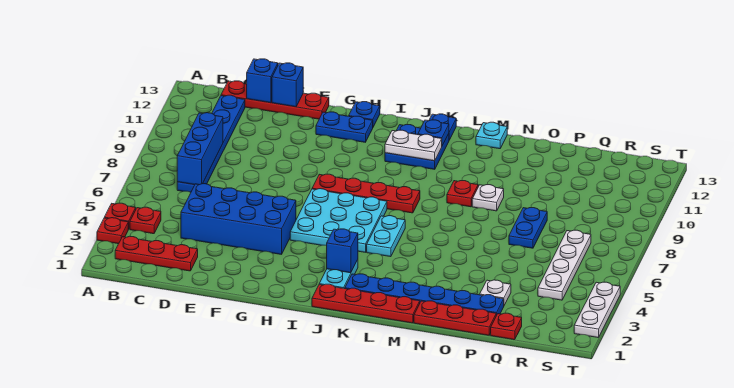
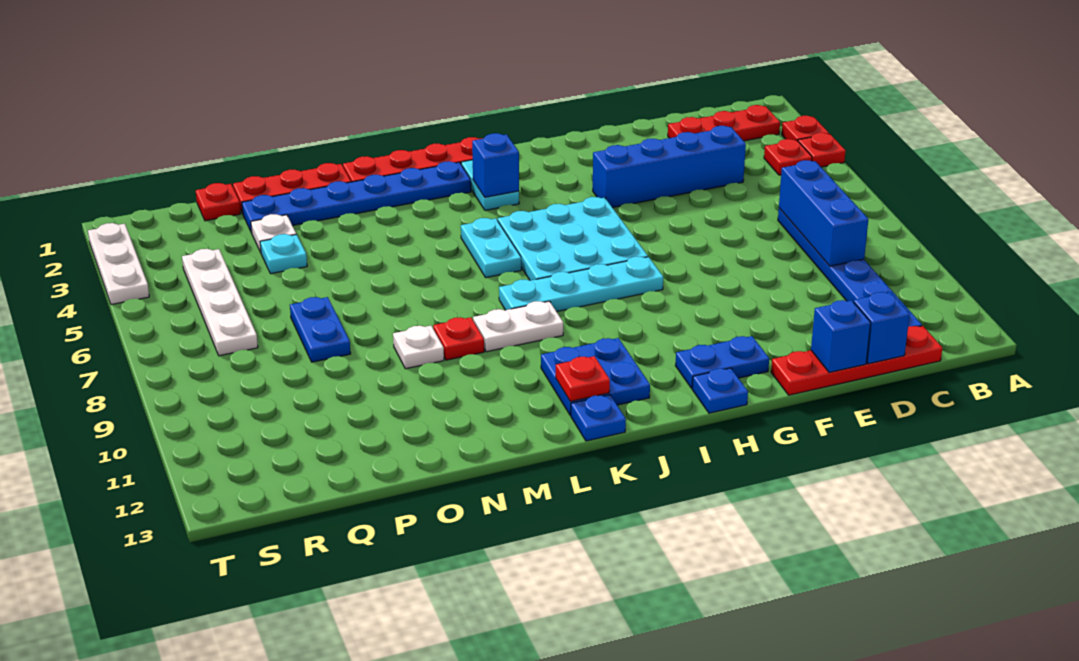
blue 2x4 brick [181,184,296,255] -> blue 1x4 brick [593,126,746,208]
red 1x4 plate [312,174,420,213] -> cyan 1x4 plate [499,257,663,312]
white 1x2 plate [385,130,442,161] -> white 1x2 plate moved to [473,301,563,352]
blue 1x1 plate [418,120,449,146] -> red 1x1 plate [556,356,610,401]
cyan 1x1 plate [476,122,507,149] -> cyan 1x1 plate moved to [260,234,307,274]

